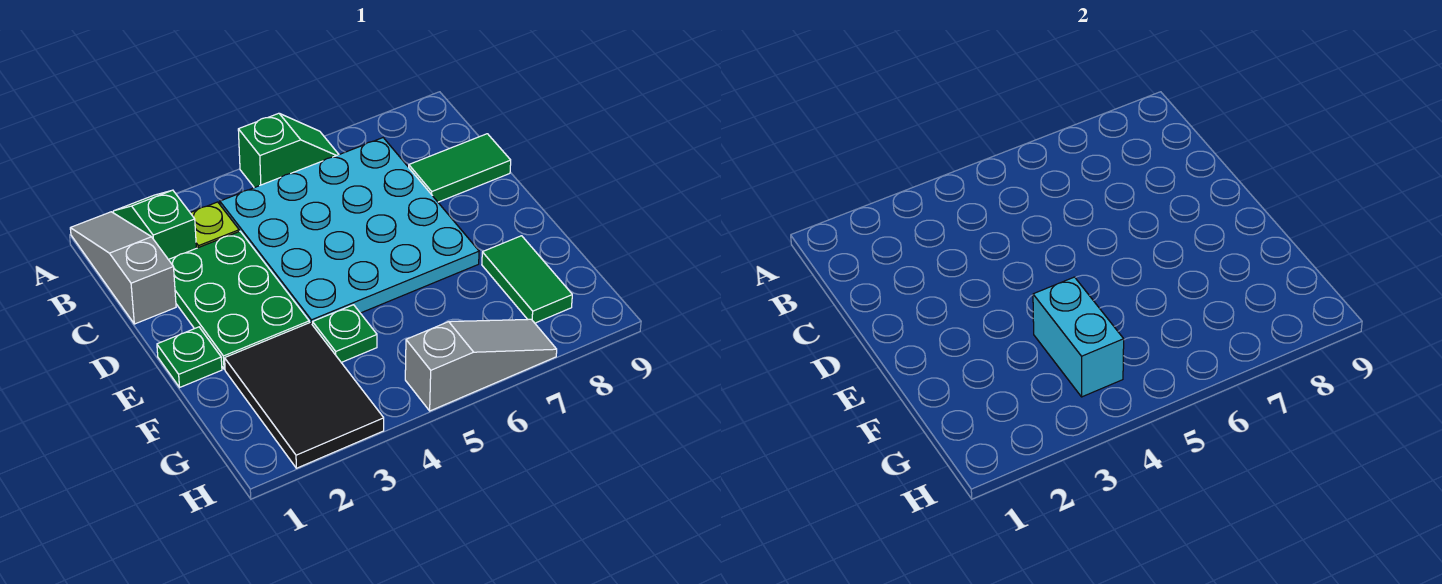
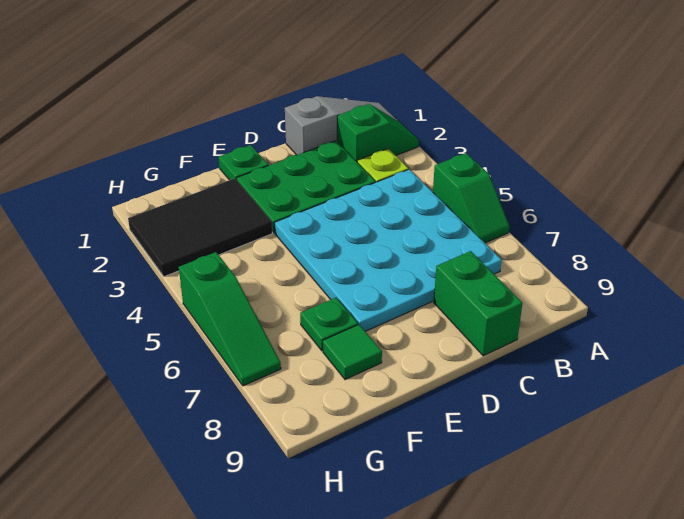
green 1x2 tile [409,134,511,202] -> green 1x2 brick [434,251,522,356]
green 1x1 plate [313,305,377,362] -> green 1x1 plate moved to [300,298,358,351]
cyan 1x2 brick [1033,277,1124,397] -> none
green 1x2 tile [482,236,572,323] -> green 1x1 tile [323,325,382,380]
grey 1x3 slope [405,319,557,411] -> green 1x3 slope [179,252,281,386]

